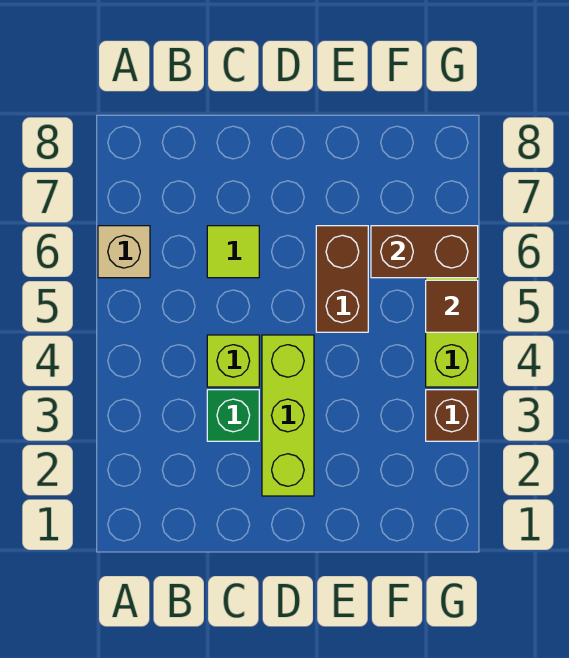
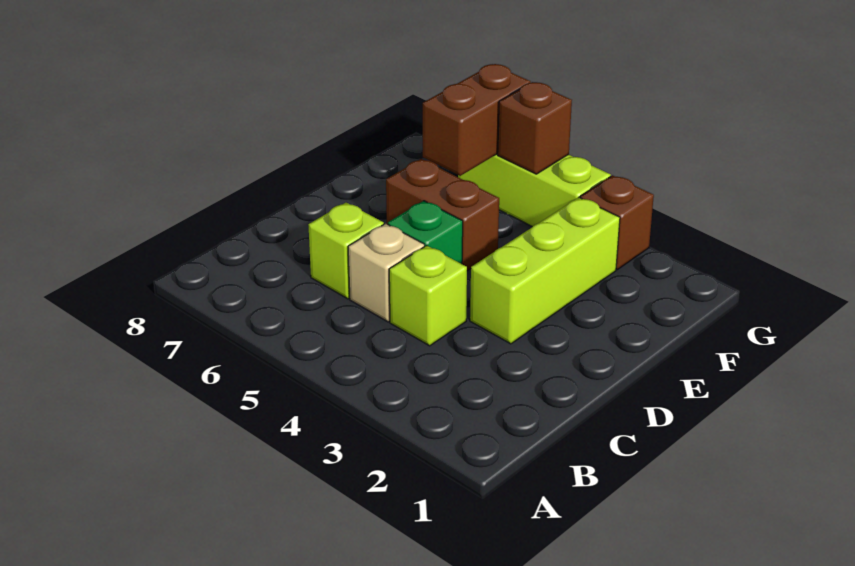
tan 1x1 brick [98,226,150,278] -> tan 1x1 brick moved to [348,224,425,322]
green 1x1 brick [207,390,259,441] -> green 1x1 brick moved to [388,201,463,264]
lime 1x1 tile [207,226,259,278] -> lime 1x1 brick [308,203,384,299]
lime 1x3 brick [262,335,314,496] -> lime 1x3 brick turned to [470,197,620,344]
brown 1x1 tile [426,280,478,332] -> brown 1x1 brick [498,82,572,174]

